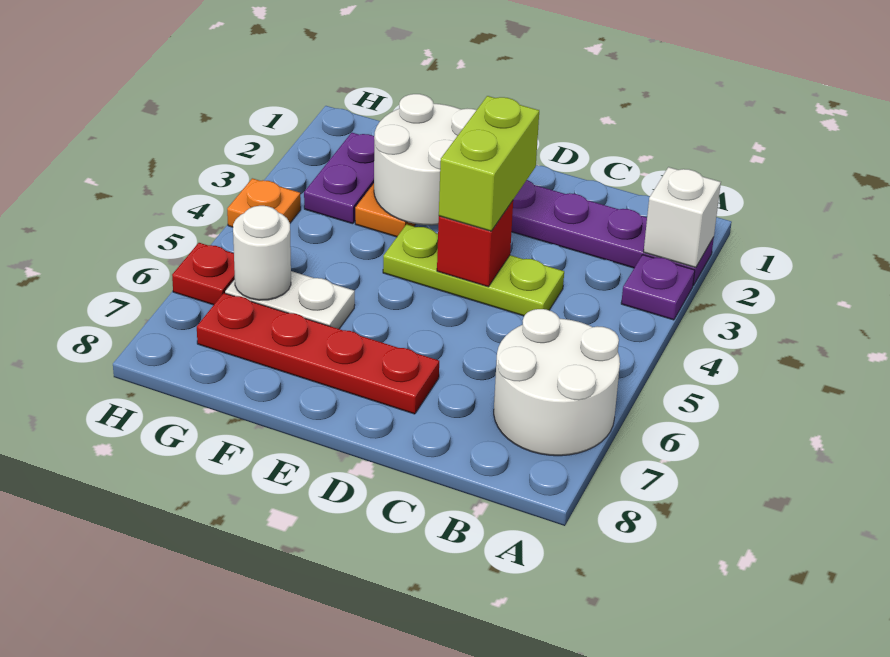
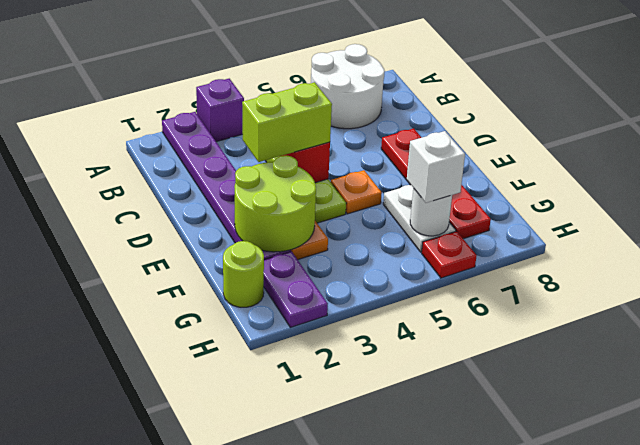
white 1x1 brick [644,167,721,268] -> white 1x1 brick moved to [407,131,465,203]
purple 1x1 plate [621,255,695,320] -> purple 1x1 brick [196,79,244,142]
white 2x2 round brick [374,94,476,225] -> lime 2x2 round brick [234,156,316,252]
none -> lime 1x1 round brick [223,241,264,307]
purple 1x2 plate [304,133,374,224] -> purple 1x2 plate turned to [264,251,328,327]
orange 1x1 plate [227,178,301,227] -> orange 1x1 plate moved to [331,170,382,214]

